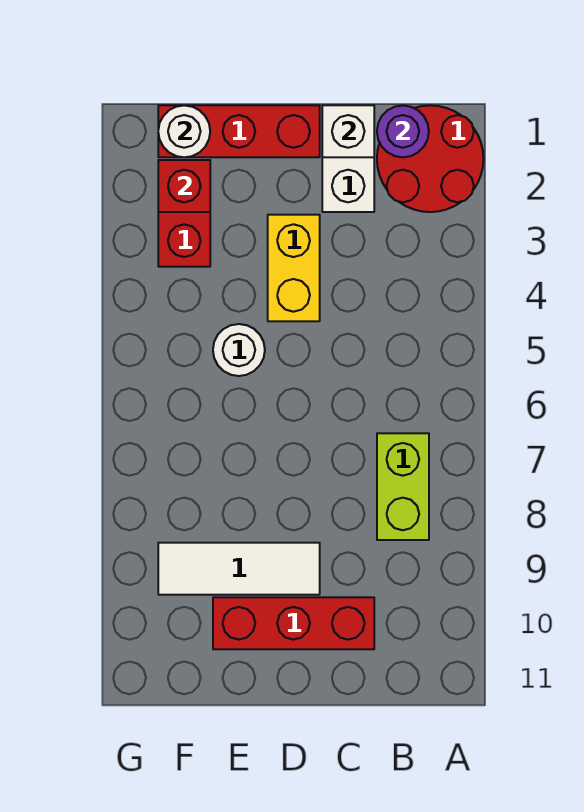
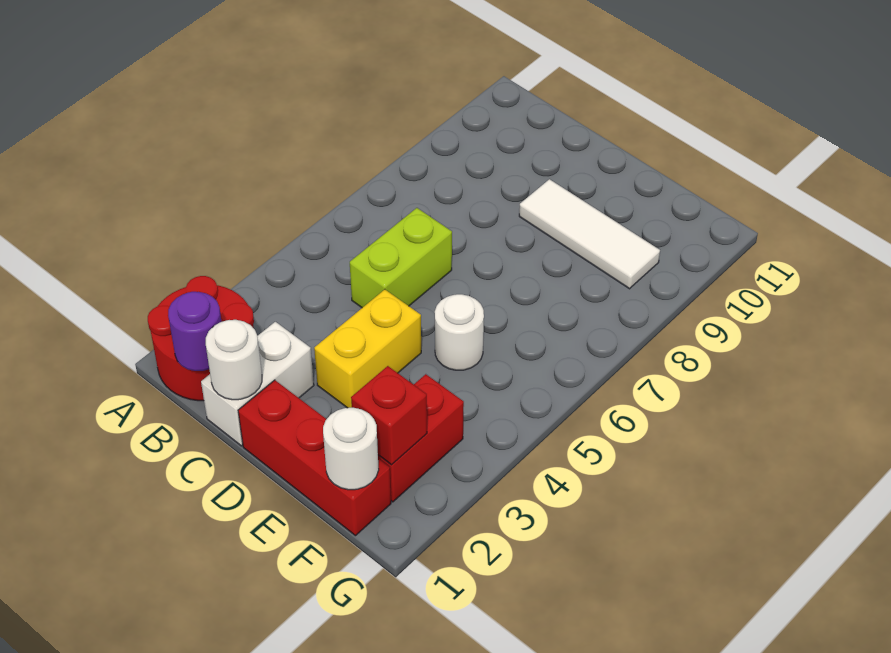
lime 1x2 brick [377,433,429,540] -> lime 1x2 brick moved to [350,208,452,308]
white 1x1 brick [322,105,374,157] -> white 1x1 round brick [206,320,262,400]
red 1x3 brick [213,597,374,649] -> none

